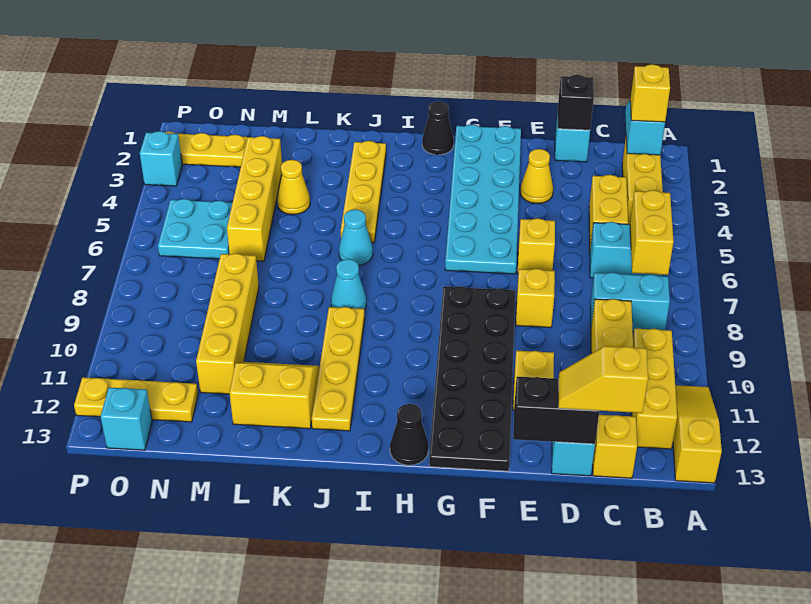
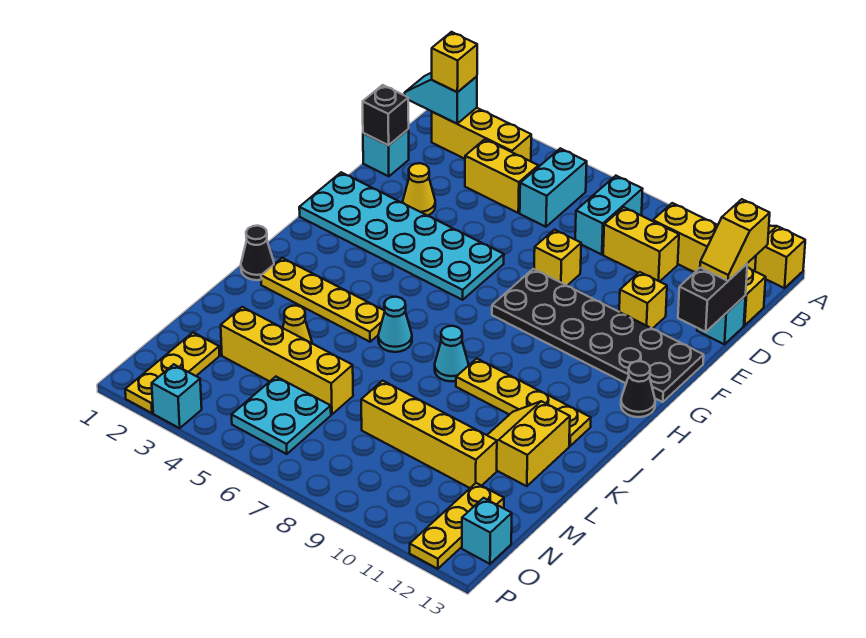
yellow 1x2 brick [630,190,674,275] -> none
yellow 1x1 brick [517,218,555,274] -> none
black 1x1 cone [422,102,454,155] -> black 1x1 cone moved to [241,226,274,280]

